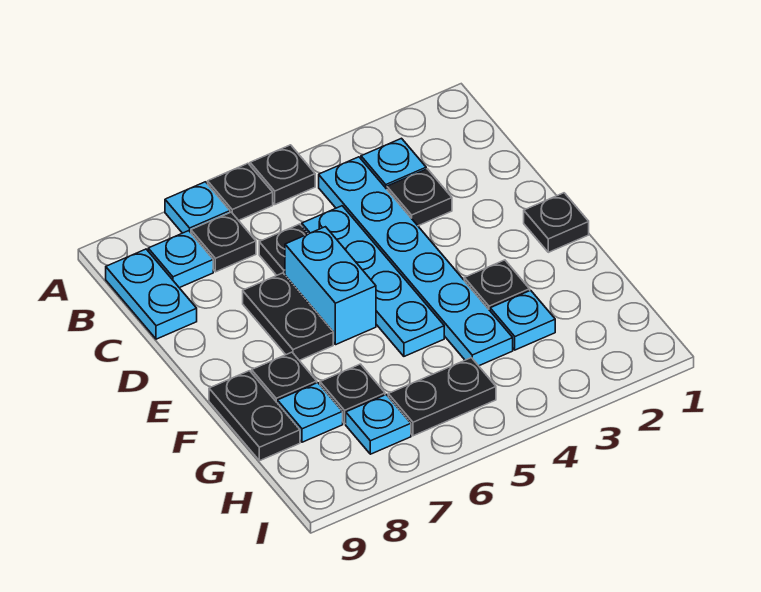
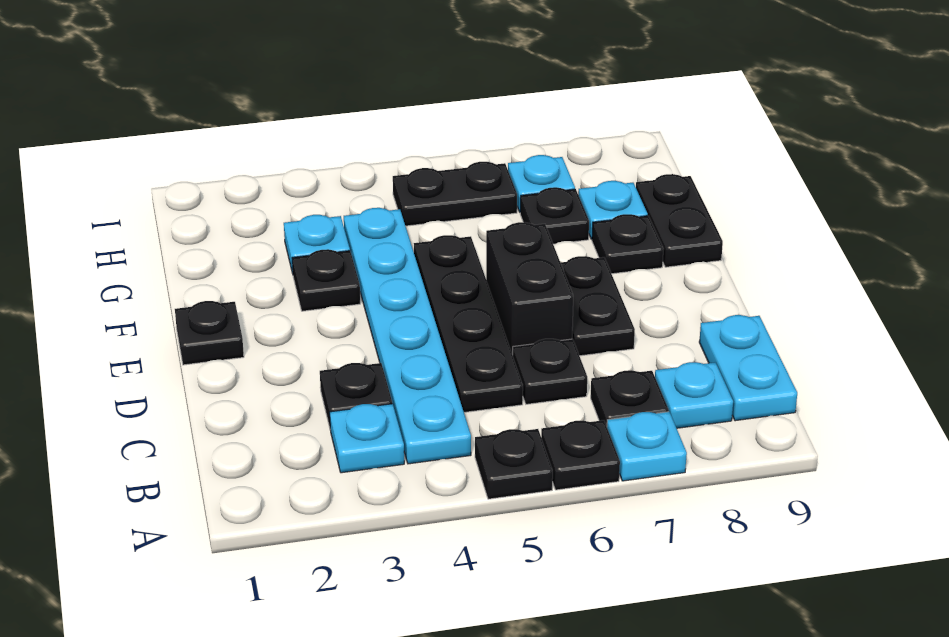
cyan 1x4 plate [302,206,444,356] -> black 1x4 plate [414,235,523,412]
cyan 1x2 brick [285,227,376,345] -> black 1x2 brick [486,222,573,355]

